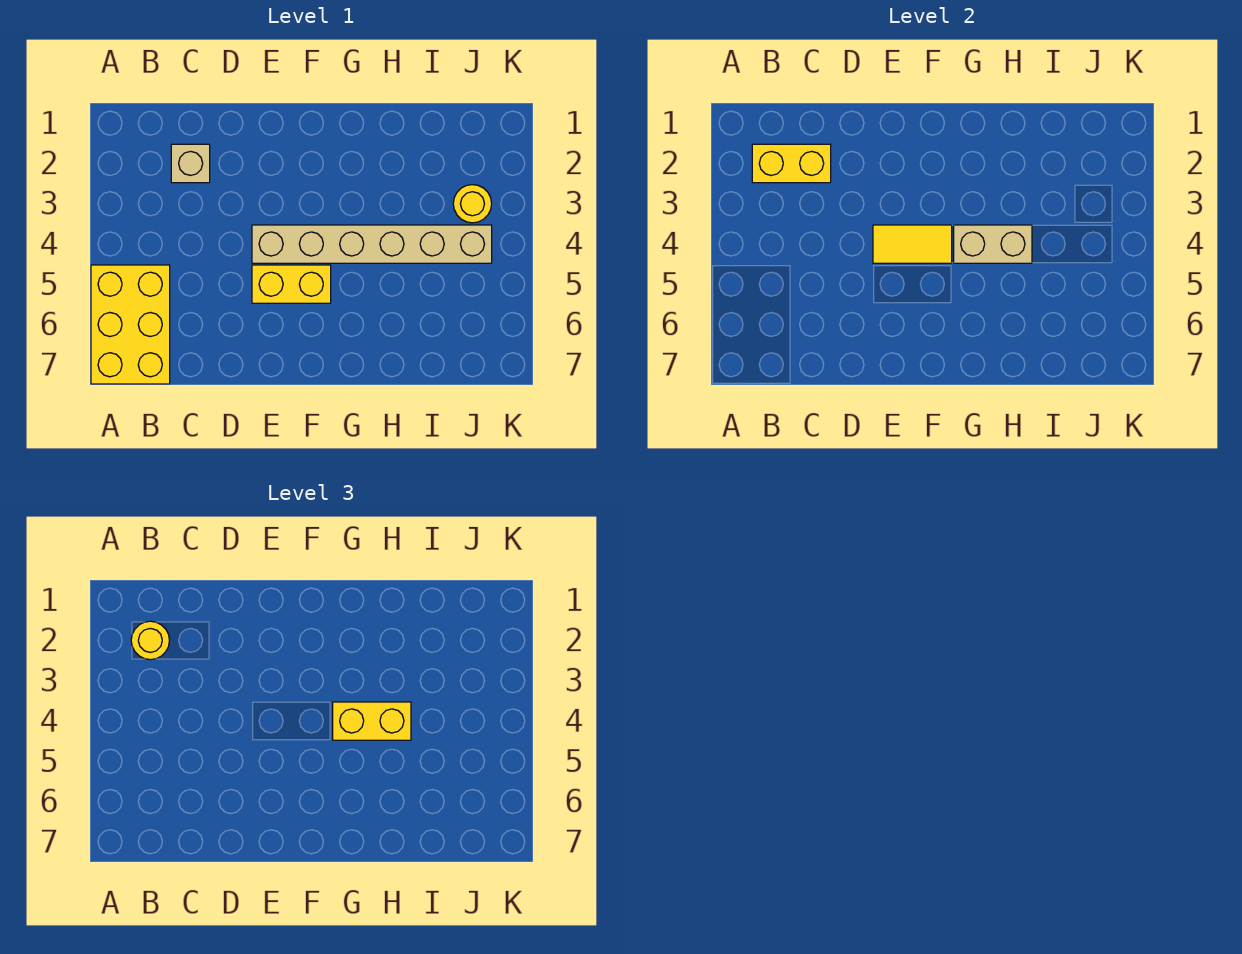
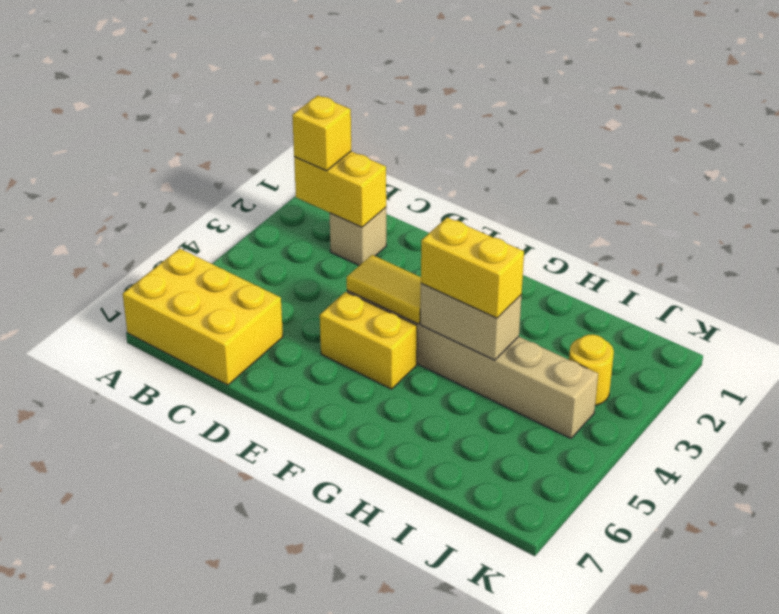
yellow 2x3 brick [91,265,170,384] -> yellow 2x3 brick turned to [123,248,283,385]
yellow 1x1 round brick [131,621,169,660] -> yellow 1x1 brick [292,95,351,171]

